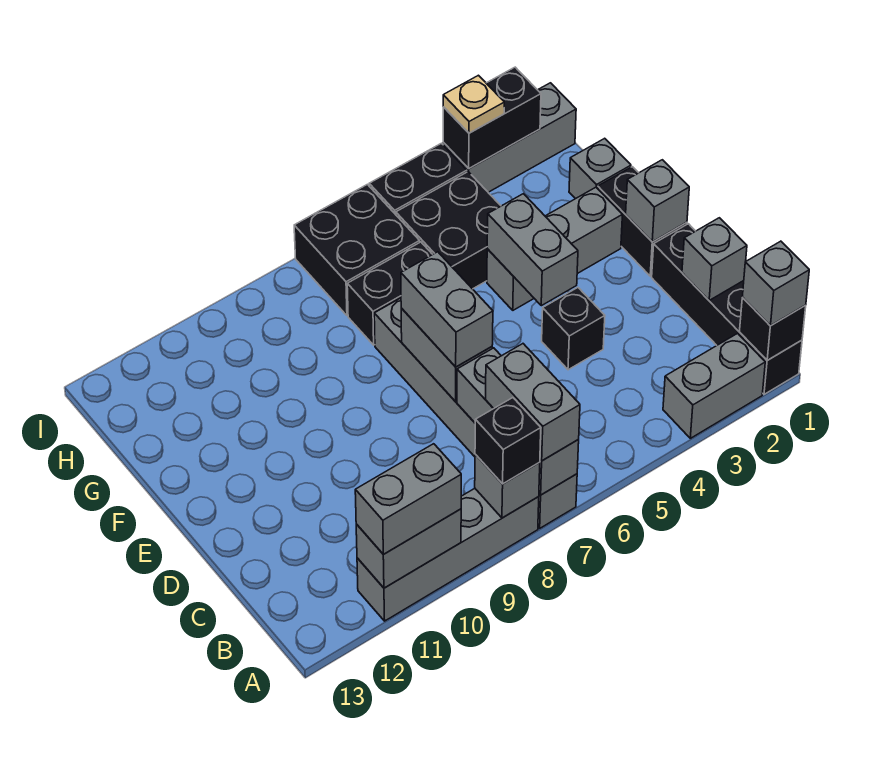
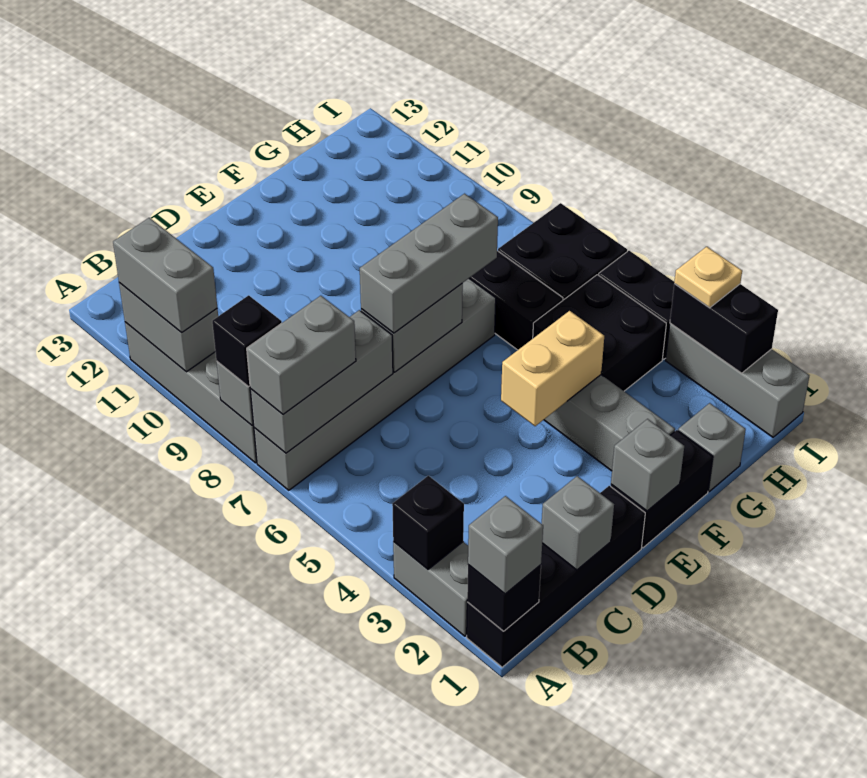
black 1x1 brick [542,288,605,370] -> black 1x1 brick moved to [392,476,464,569]
grey 1x2 brick [401,252,493,367] -> grey 1x3 brick [360,194,498,333]
grey 1x2 brick [487,194,578,306] -> tan 1x2 brick [501,311,604,426]

